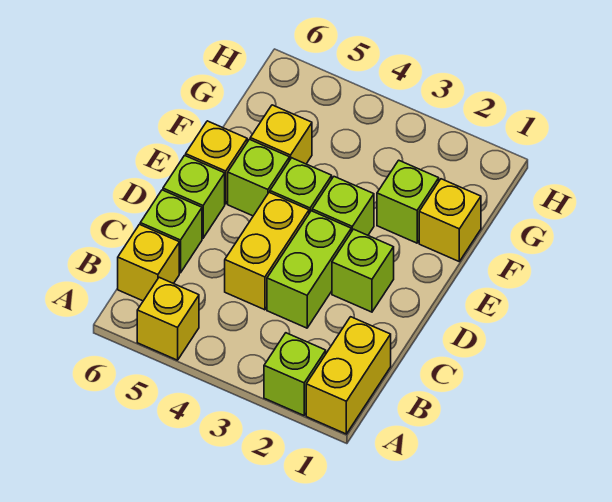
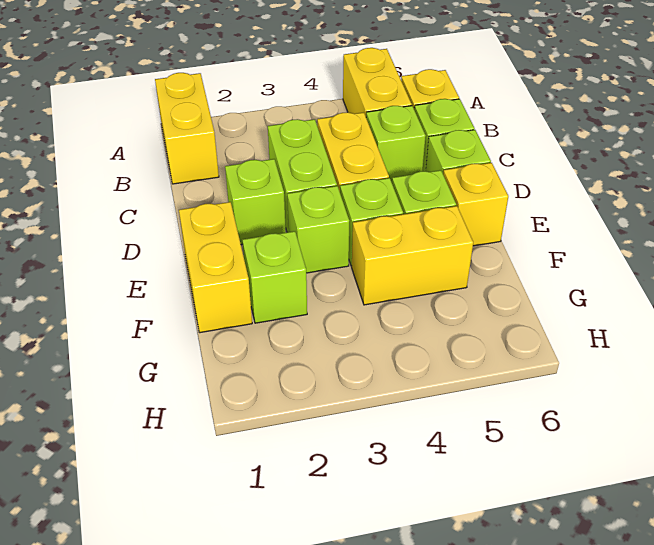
lime 1x1 brick [264,333,326,415] -> lime 1x1 brick moved to [366,106,426,182]
yellow 1x1 brick [137,277,199,360] -> yellow 1x2 brick [343,48,412,116]
yellow 1x1 brick [419,179,481,261] -> yellow 1x2 brick [179,202,252,333]
yellow 1x1 brick [250,105,312,164] -> yellow 1x2 brick [352,206,473,305]

